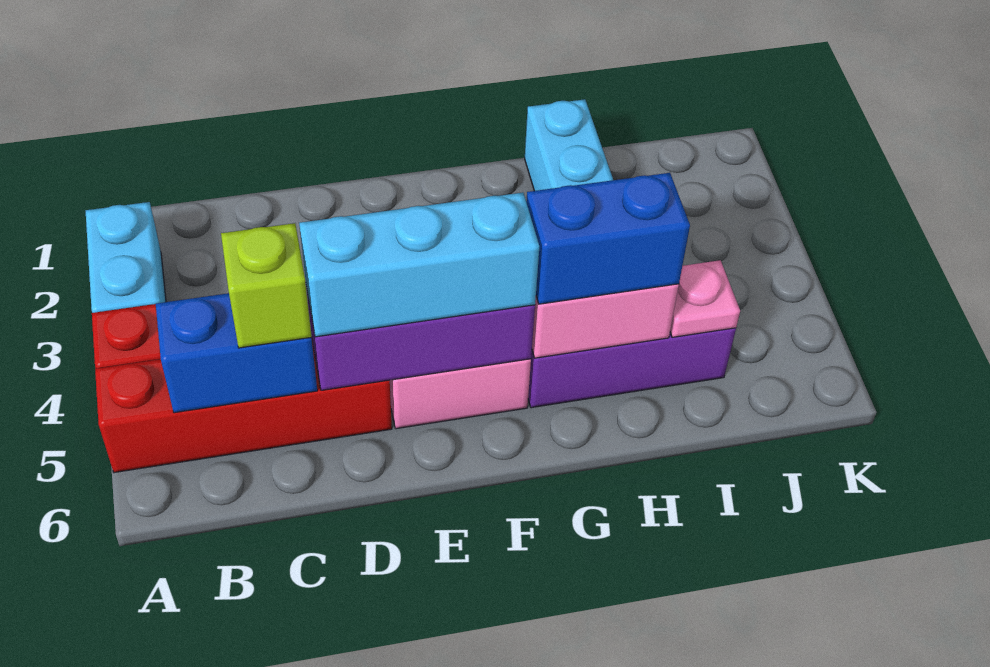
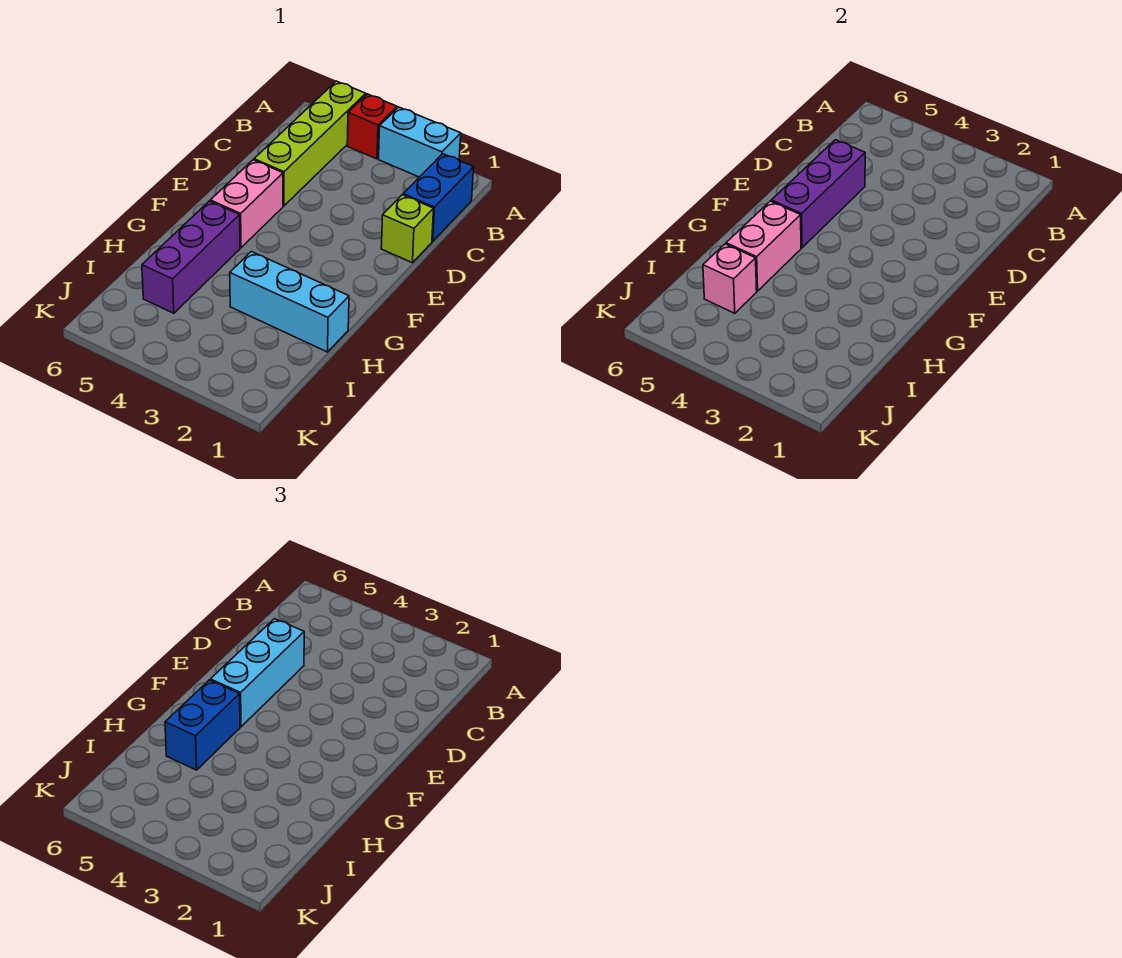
red 1x4 brick [95,337,392,473] -> lime 1x4 brick [254,81,366,206]
blue 1x2 brick [156,293,317,413] -> blue 1x2 brick moved to [403,154,474,241]
lime 1x1 brick [221,223,311,348] -> lime 1x1 brick moved to [381,195,434,263]
pink 1x1 plate [670,260,740,337] -> pink 1x1 brick [703,244,757,313]

